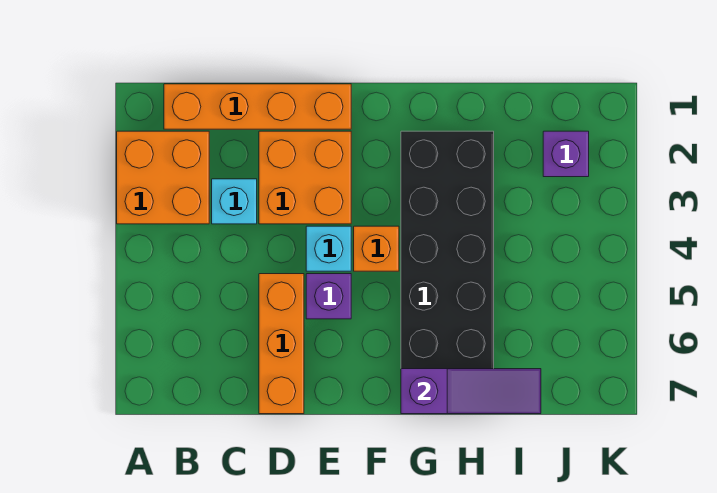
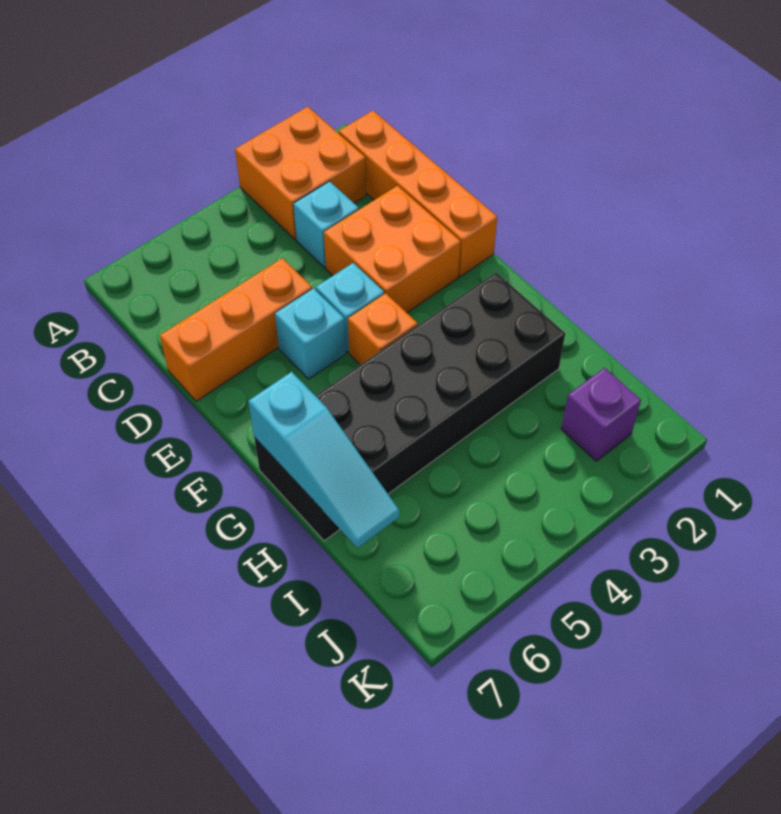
purple 1x1 brick [306,274,351,319] -> cyan 1x1 brick [275,288,346,379]
purple 1x3 slope [401,369,541,414] -> cyan 1x3 slope [248,372,400,548]

